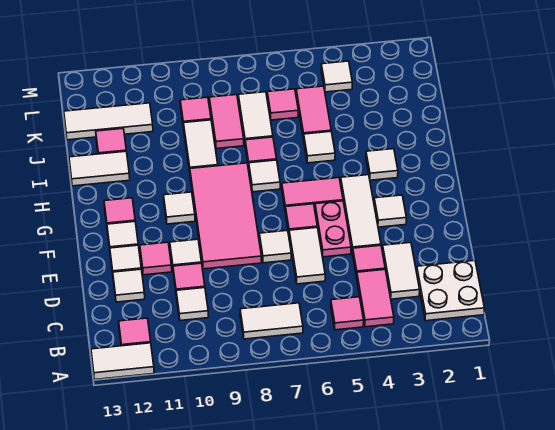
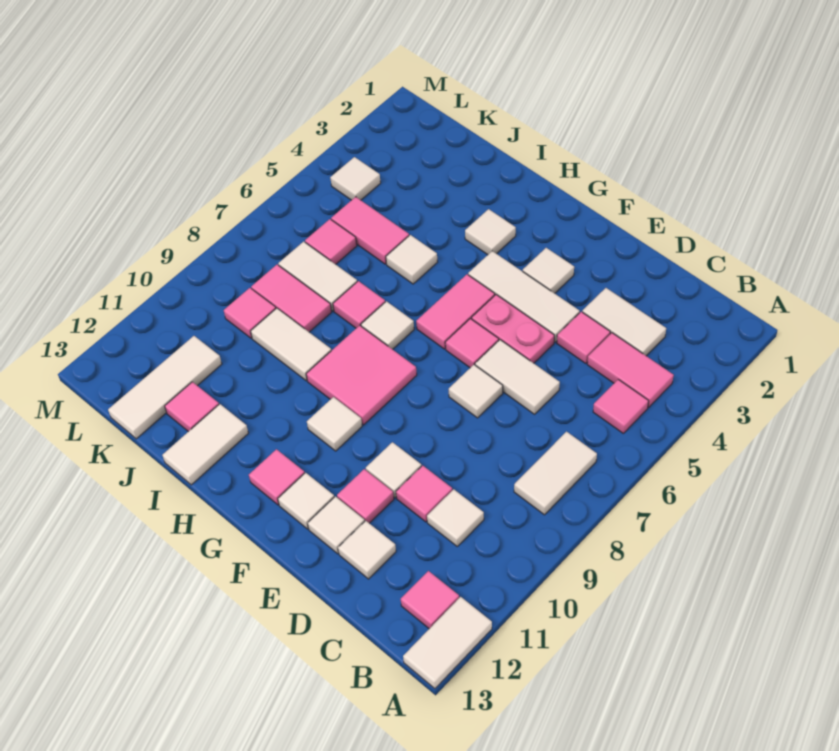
white 2x2 plate [417,261,484,321] -> none
pink 2x4 tile [190,163,262,269] -> pink 2x2 tile [306,325,417,425]

